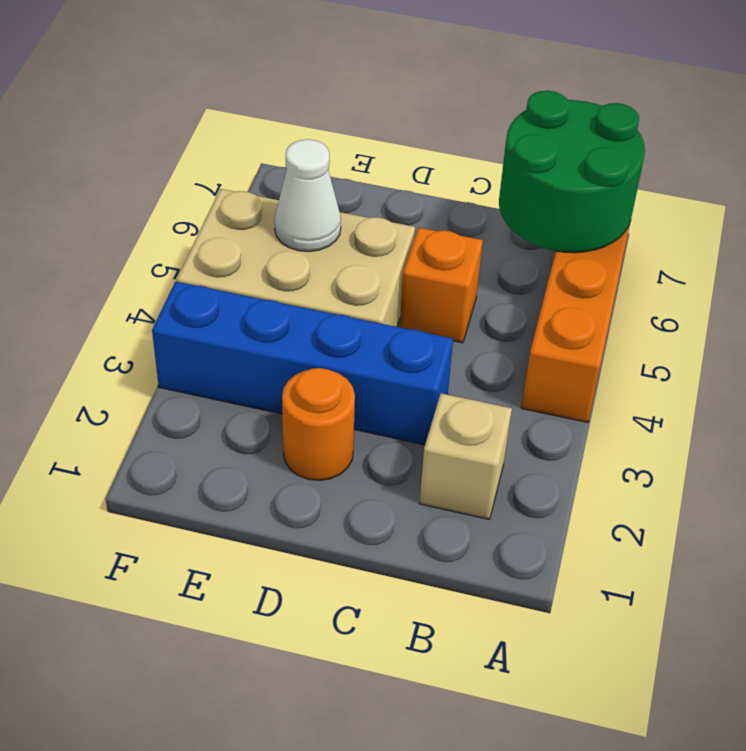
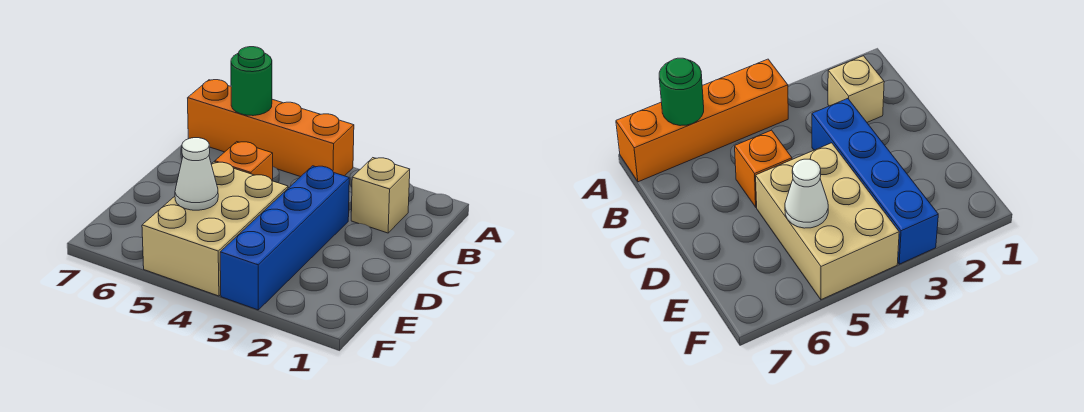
green 2x2 round brick [499,91,645,253] -> green 1x1 round brick [231,47,272,116]
orange 1x1 round brick [282,368,355,480] -> none

